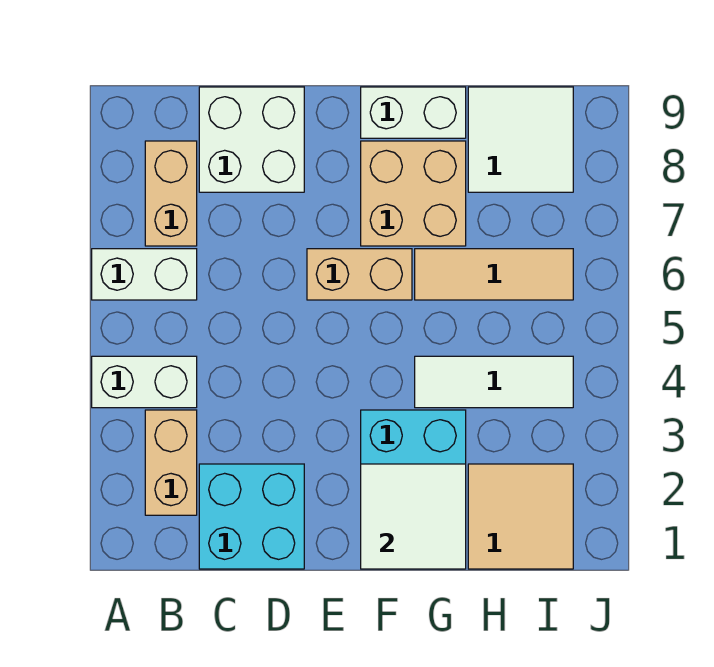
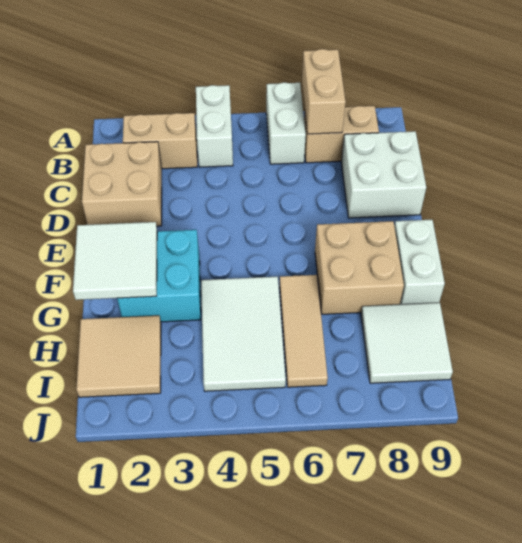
cyan 2x2 brick [199,464,304,569] -> tan 2x2 brick [82,142,162,226]
tan 1x2 brick [307,249,412,300] -> tan 1x2 brick moved to [302,49,346,134]
white 1x3 tile [415,356,573,408] -> white 2x3 tile [201,277,286,391]

